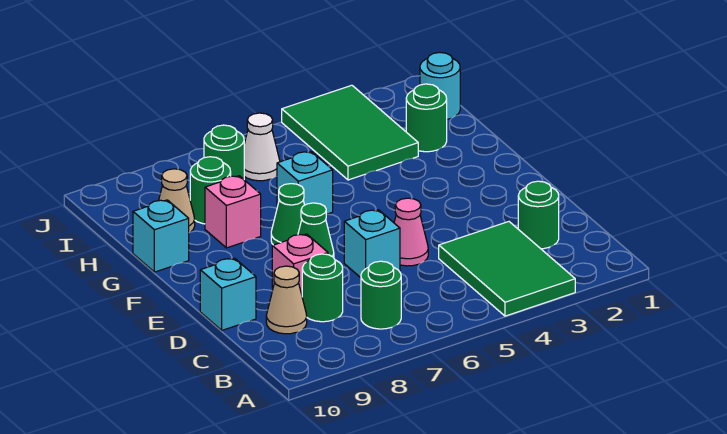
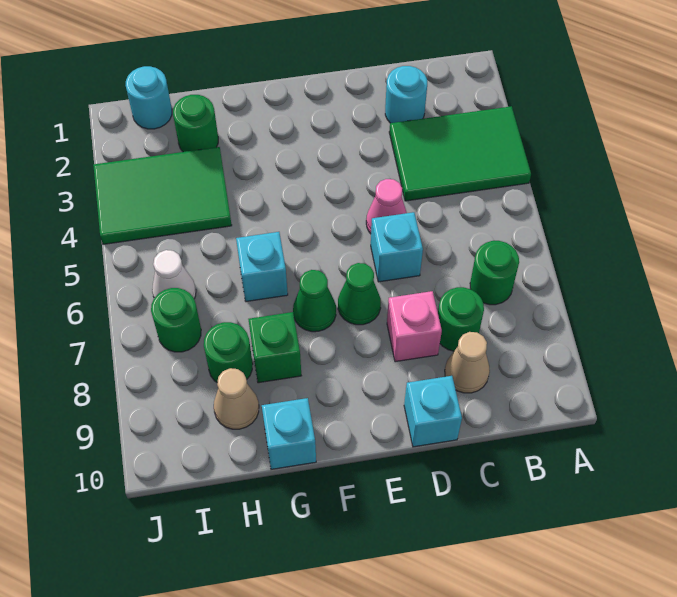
green 1x1 round brick [518,181,559,249] -> cyan 1x1 round brick [385,66,427,123]
pink 1x1 brick [205,176,261,248] -> green 1x1 brick [248,312,301,383]

